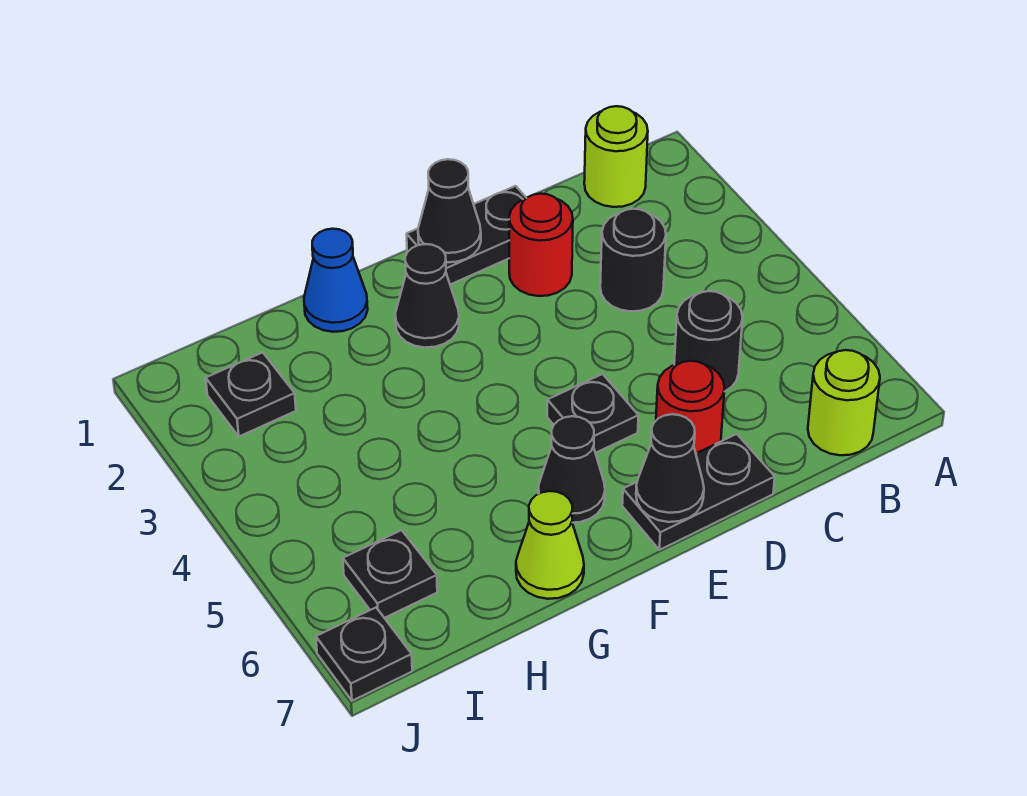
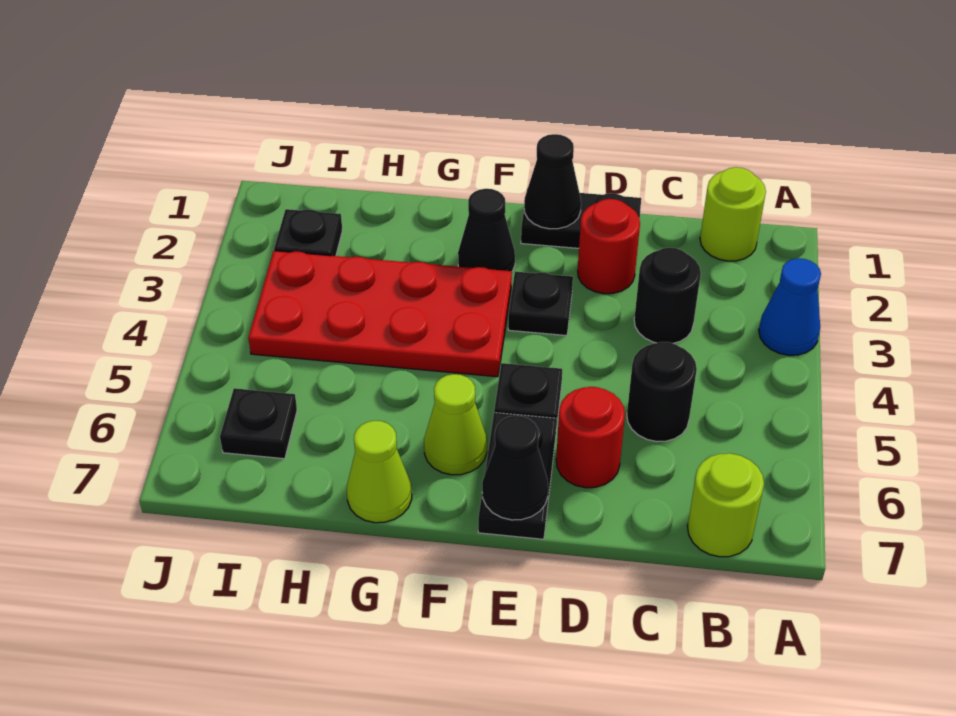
black 1x2 plate [622,434,775,550] -> black 1x2 plate turned to [478,413,557,539]
none -> red 2x4 plate [248,251,512,377]
black 1x1 cone [538,416,605,523] -> lime 1x1 cone [424,374,487,475]
blue 1x1 cone [304,229,368,332] -> blue 1x1 cone moved to [759,258,821,355]
black 1x1 plate [316,608,412,701] -> black 1x1 plate moved to [508,272,573,336]

